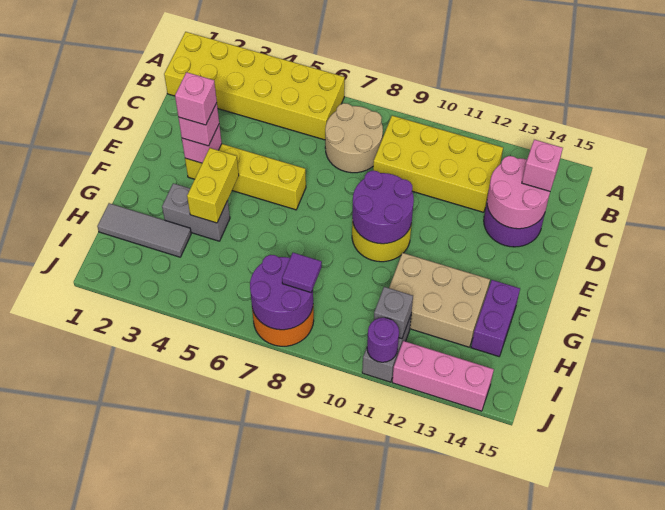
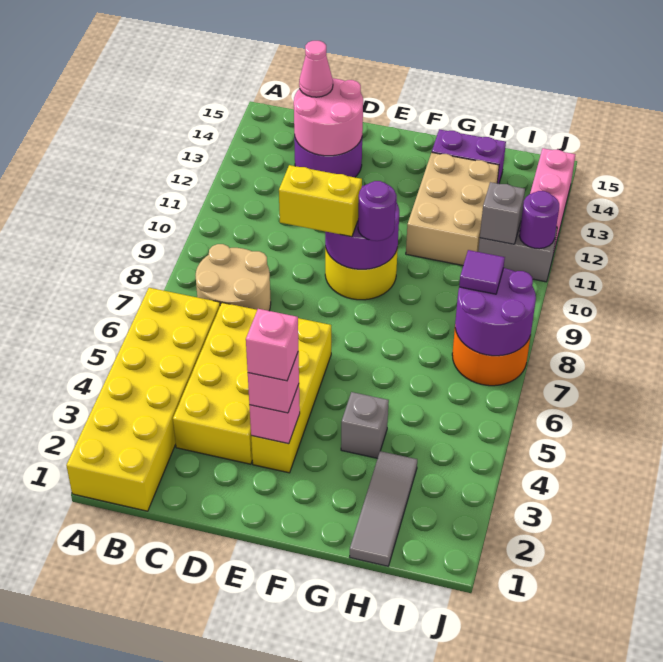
yellow 2x4 brick [373,116,503,212] -> yellow 2x4 brick moved to [173,303,257,464]
pink 1x1 brick [522,140,563,191] -> pink 1x1 cone [299,41,333,97]
yellow 1x2 brick [187,148,239,223] -> yellow 1x2 brick moved to [279,165,362,237]
none -> purple 1x1 round brick [358,181,396,241]
grey 1x2 brick [162,183,230,241] -> grey 1x1 brick [341,392,389,458]

